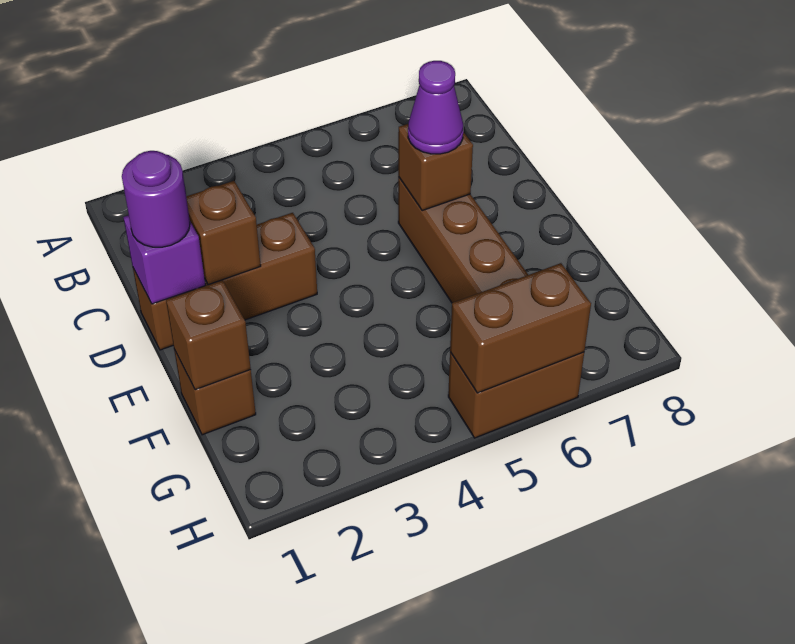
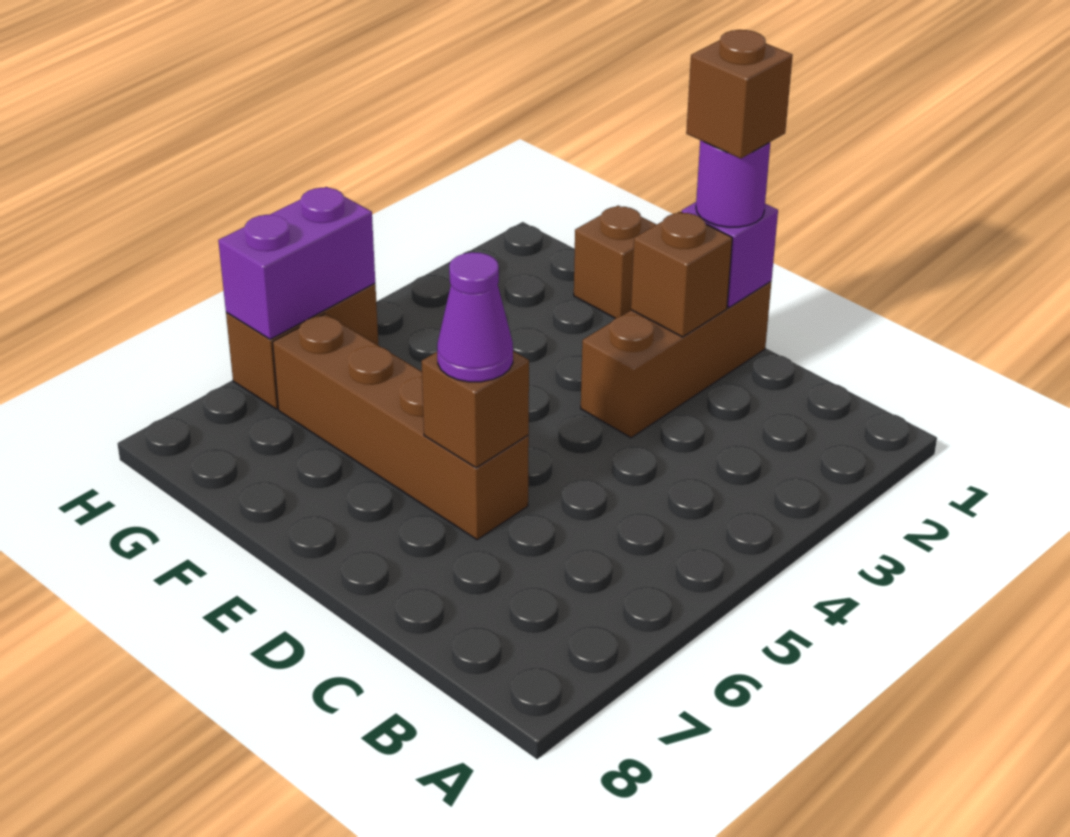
brown 1x1 brick [166,280,251,390] -> brown 1x1 brick moved to [686,30,793,159]
brown 1x2 brick [450,263,591,393] -> purple 1x2 brick [218,187,375,339]

